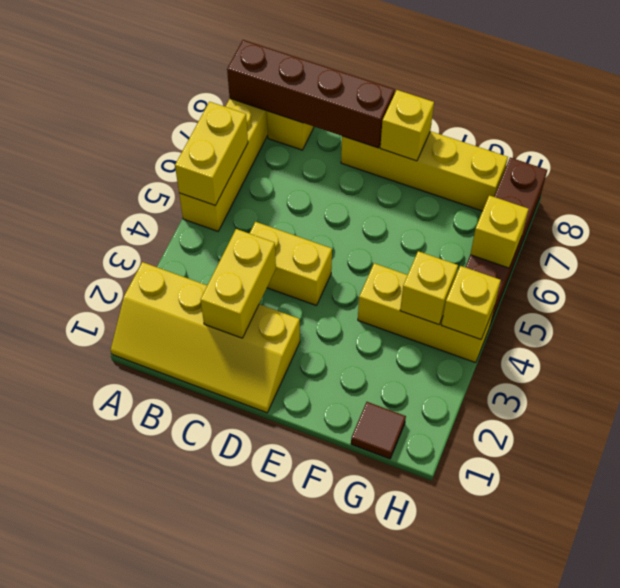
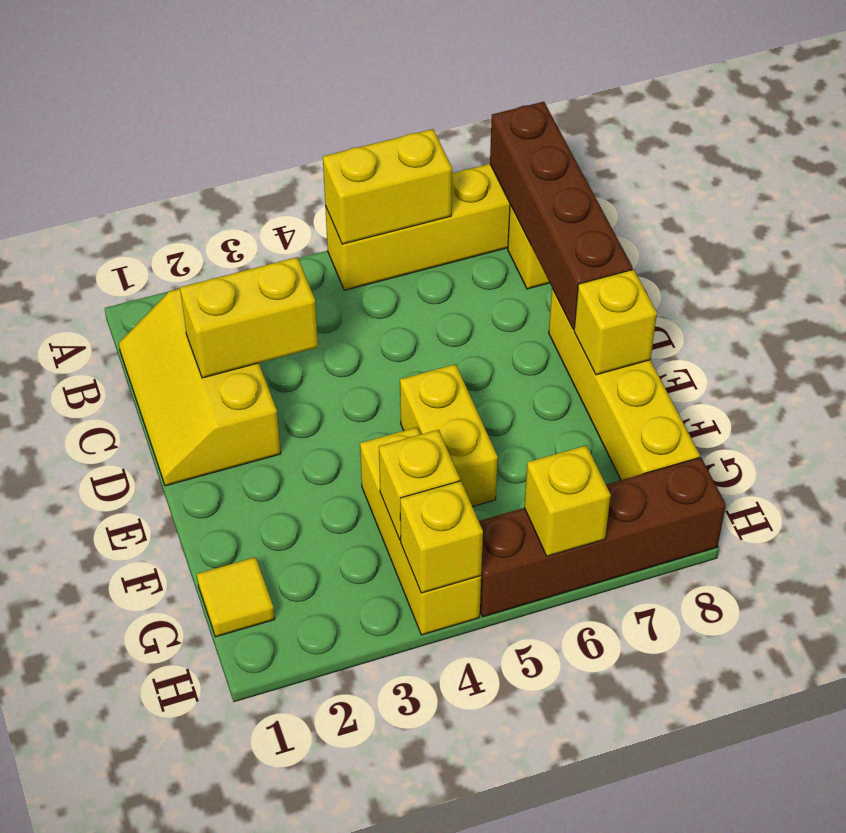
yellow 2x4 slope [111,262,300,413] -> yellow 2x3 slope [119,289,281,486]
yellow 1x2 brick [250,222,332,306] -> yellow 1x2 brick moved to [400,364,498,507]
brown 1x1 tile [351,402,406,459] -> yellow 1x1 tile [197,557,275,637]

